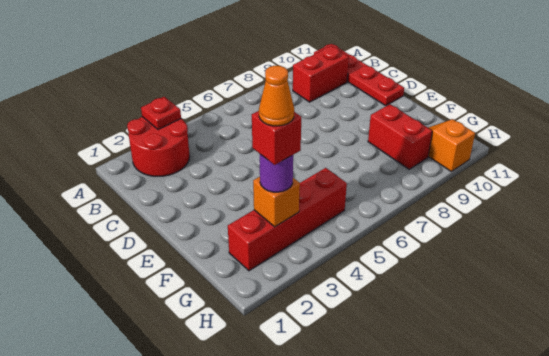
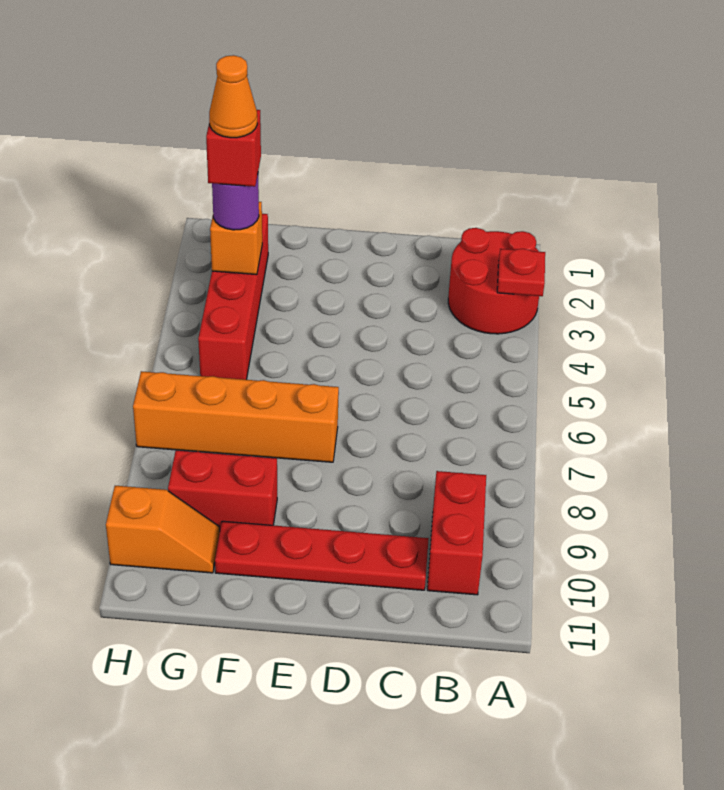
red 1x4 plate [314,44,404,106] -> red 1x4 plate moved to [215,521,429,590]
none -> orange 1x4 brick [133,371,339,462]

